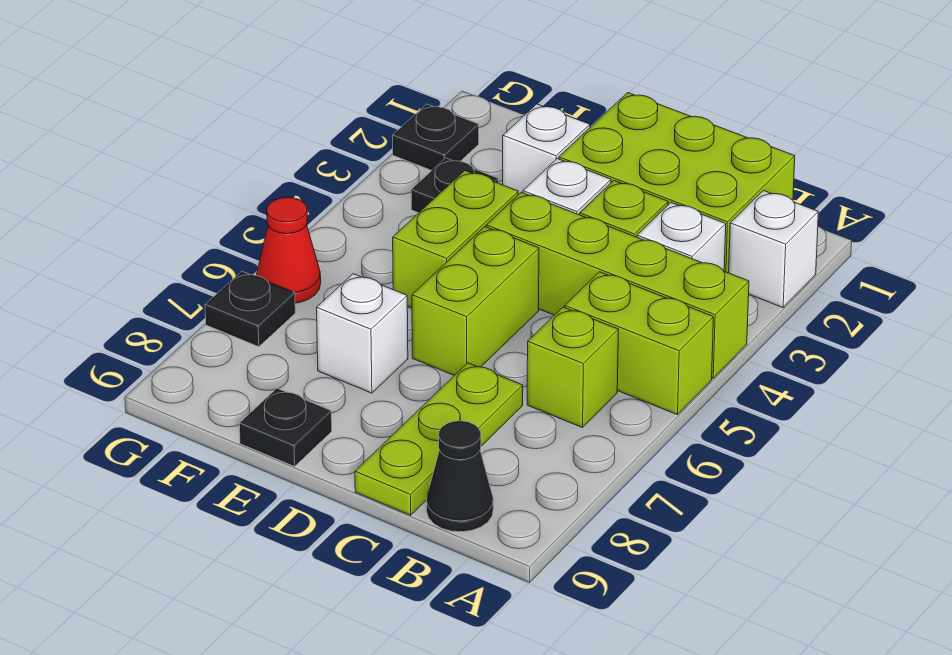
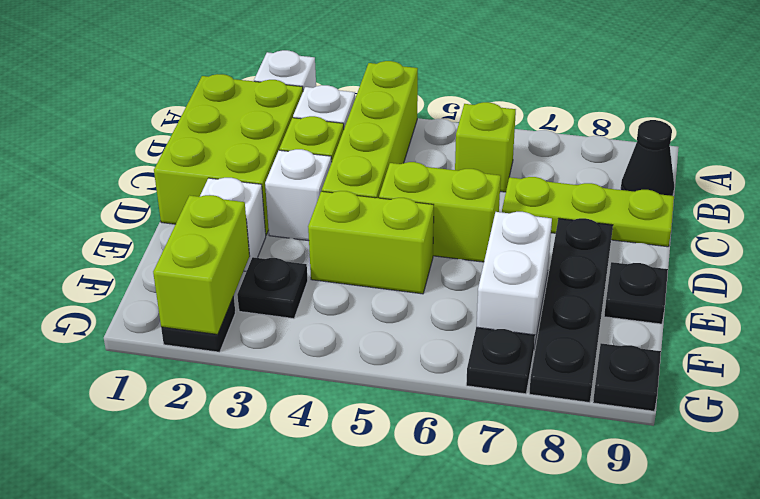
lime 1x2 brick [565,272,714,415] -> lime 1x2 brick moved to [153,195,249,334]
none -> black 1x4 plate [529,218,613,403]
white 1x1 brick [317,274,408,393] -> white 1x2 brick [477,212,552,347]
red 1x1 cone [257,197,321,303] -> none
none -> black 1x1 plate [593,343,661,411]

